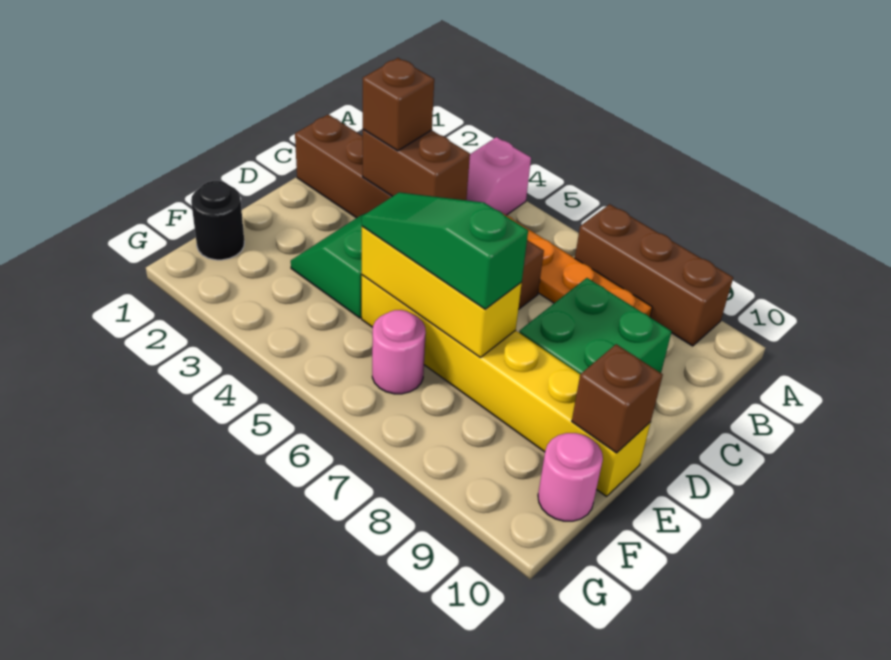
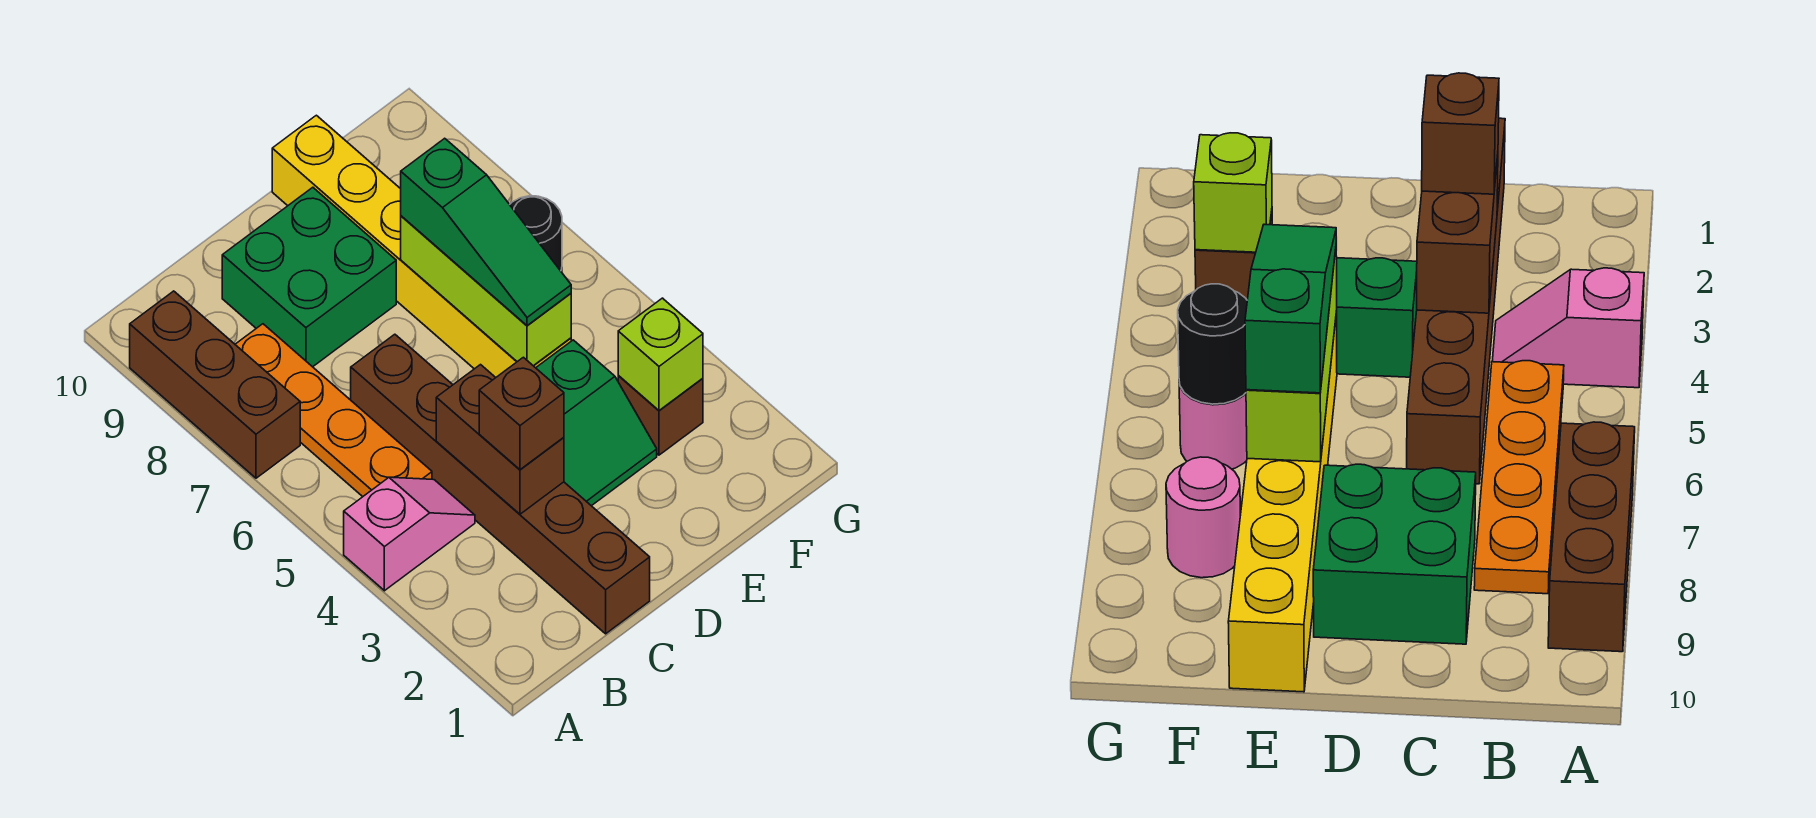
yellow 1x3 brick [362,226,522,358] -> lime 1x3 brick [401,216,571,366]
brown 1x1 brick [572,344,663,453] -> brown 1x1 brick moved to [618,376,703,455]
black 1x1 round brick [191,181,244,260] -> black 1x1 round brick moved to [510,196,562,271]
none -> lime 1x1 brick [618,298,703,410]
pink 1x1 round brick [538,433,603,521] -> pink 1x1 round brick moved to [1166,457,1240,578]

